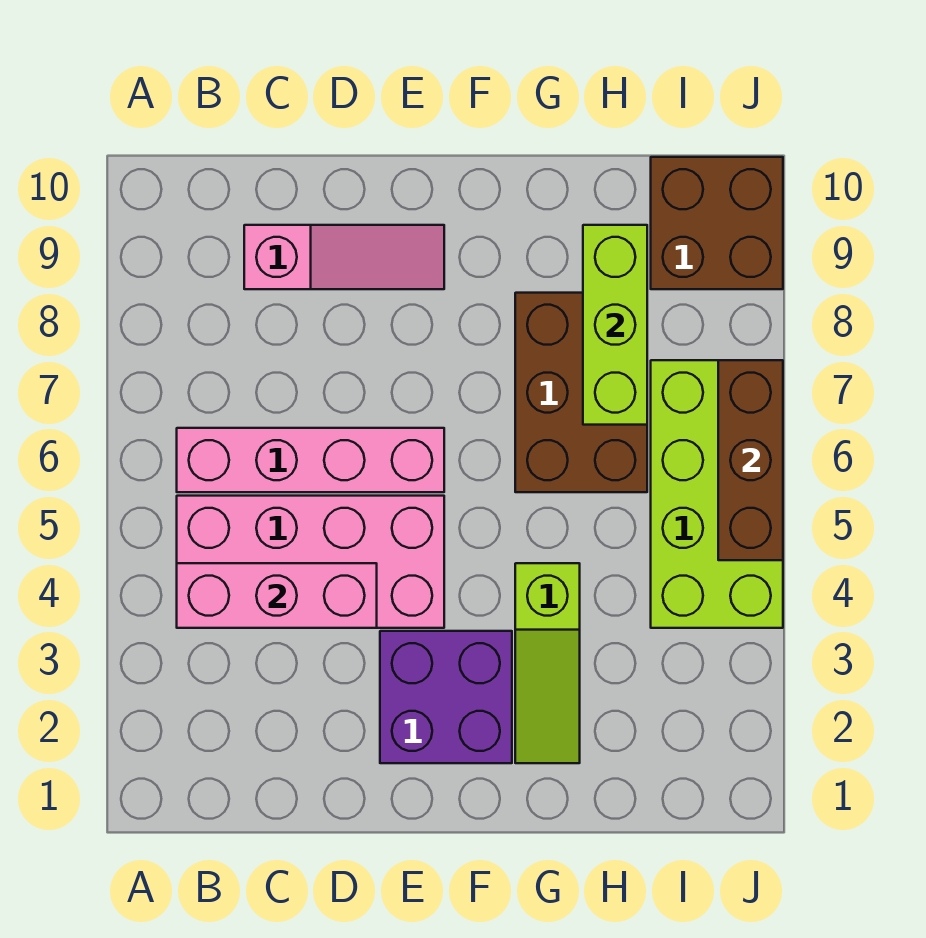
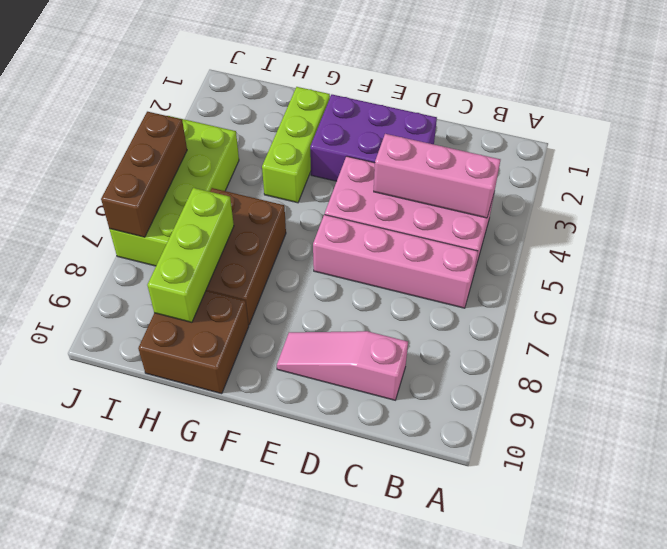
purple 2x2 brick [380,631,512,763] -> purple 2x3 brick [310,95,437,181]
lime 1x3 slope [515,563,580,763] -> lime 1x3 brick [262,87,330,203]
brown 2x2 brick [651,157,783,289] -> brown 2x2 brick moved to [138,291,249,394]

